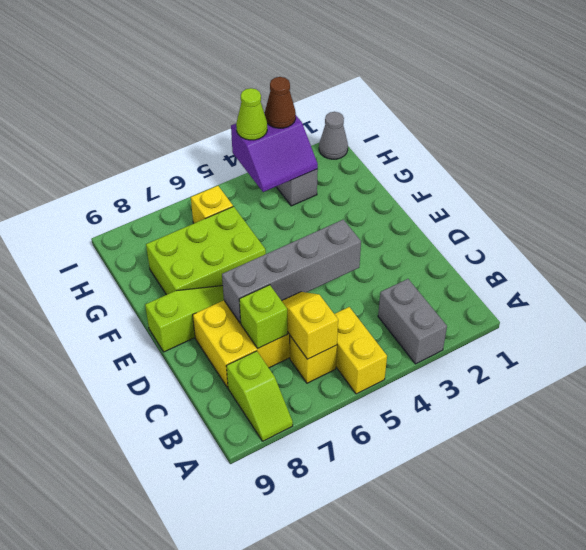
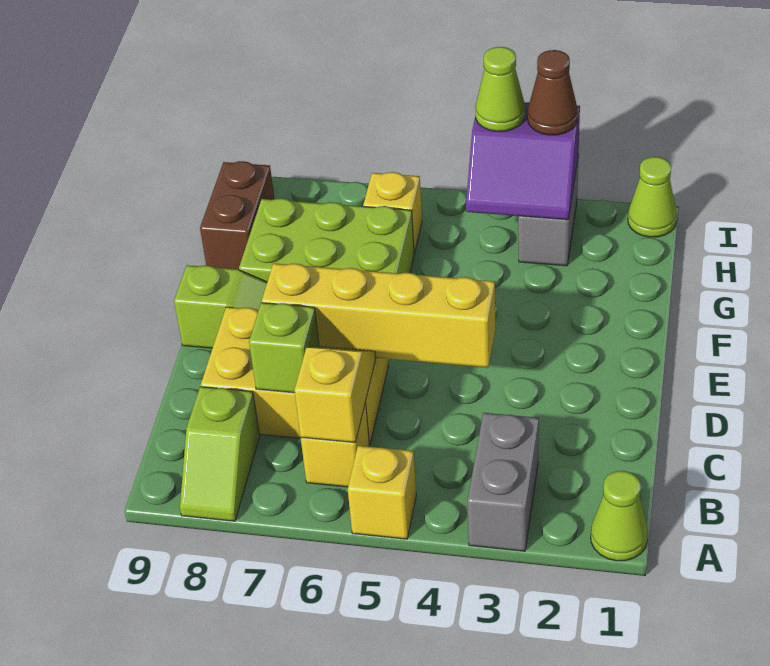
none -> lime 1x1 cone [591,471,648,561]
yellow 1x2 brick [335,307,387,394] -> yellow 1x1 brick [348,446,416,539]
grey 1x4 brick [222,220,361,323] -> yellow 1x4 brick [262,263,495,368]
none -> brown 1x2 brick [200,161,274,270]
grey 1x1 cone [319,112,348,159] -> lime 1x1 cone [628,157,677,237]

